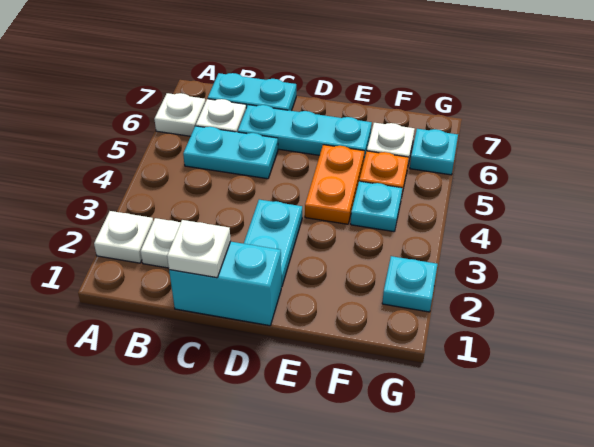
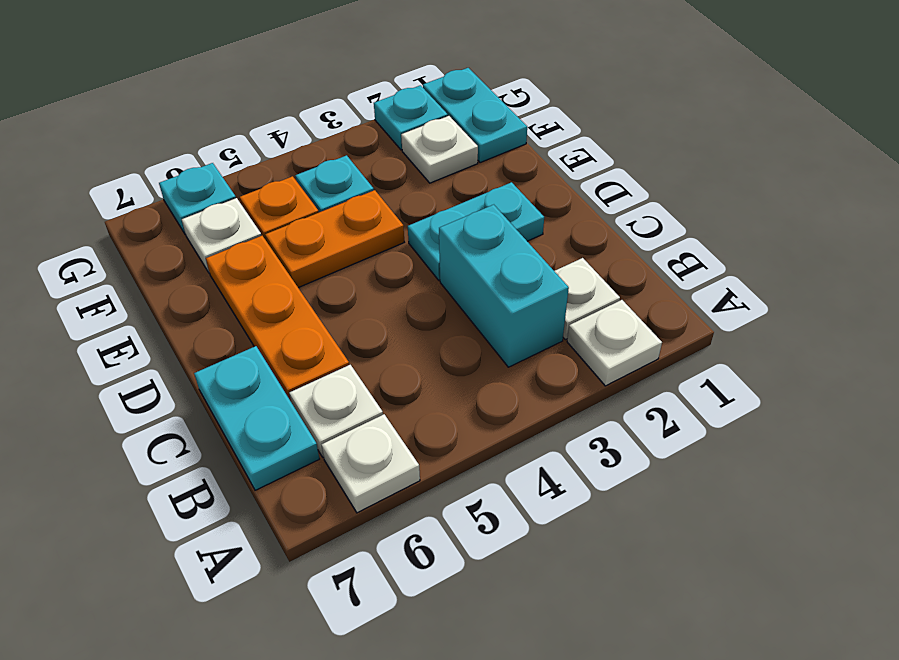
cyan 1x2 plate [183,126,278,179] -> cyan 1x2 plate moved to [423,68,527,163]
cyan 1x2 brick [169,242,281,326] -> cyan 1x2 brick moved to [439,205,569,367]
white 1x1 plate [167,220,231,278] -> white 1x1 plate moved to [401,116,478,183]
cyan 1x3 plate [238,105,372,159] -> orange 1x3 plate [206,236,349,401]

